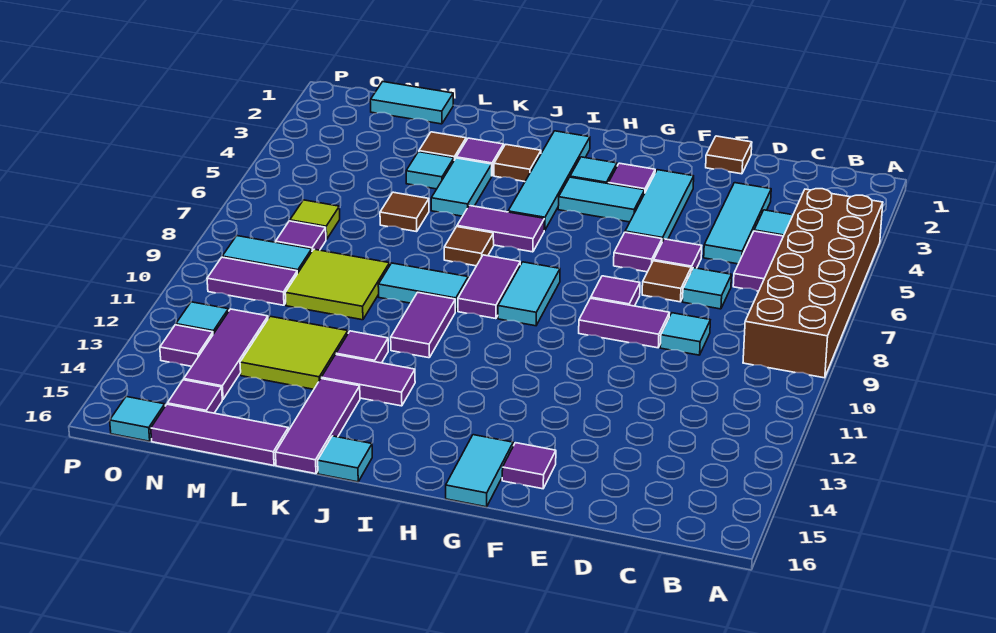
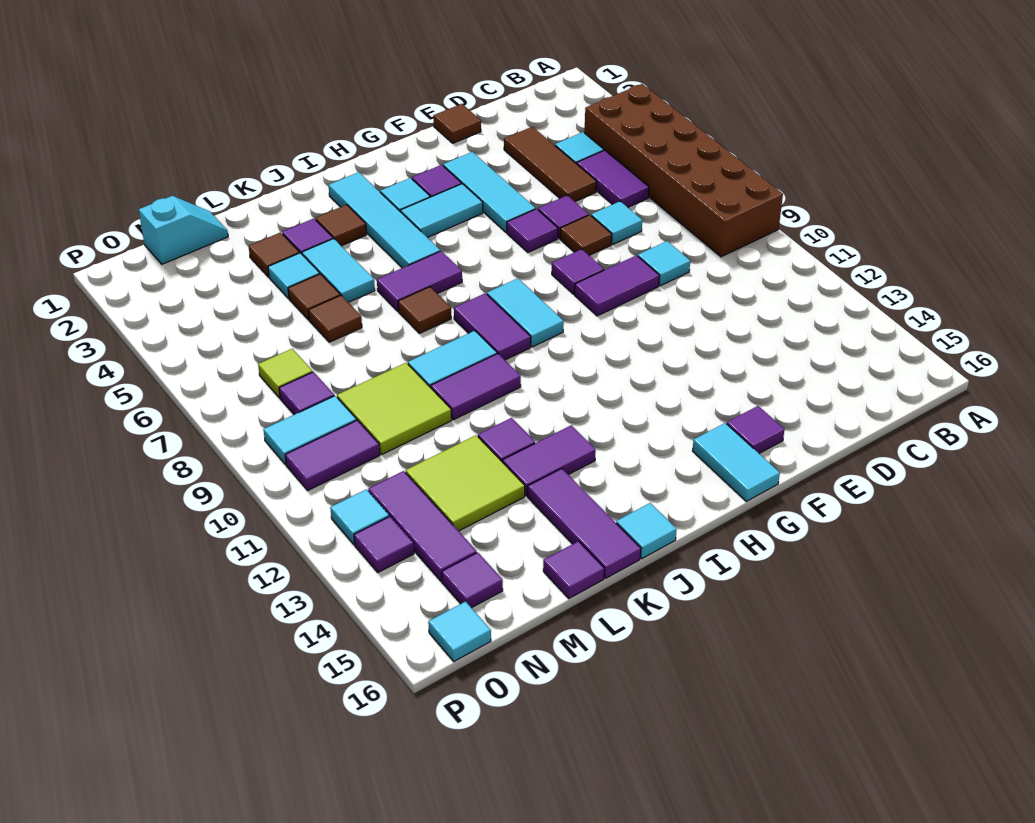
cyan 1x3 tile [704,183,771,264] -> brown 1x3 tile [504,127,596,202]
purple 1x2 tile [391,292,455,358] -> purple 1x2 tile turned to [431,354,521,420]
none -> brown 1x1 tile [288,274,340,320]
purple 1x3 tile [151,404,288,465] -> purple 1x1 tile [543,541,604,598]
cyan 1x2 tile [370,82,453,124] -> cyan 1x2 slope [139,196,228,264]

